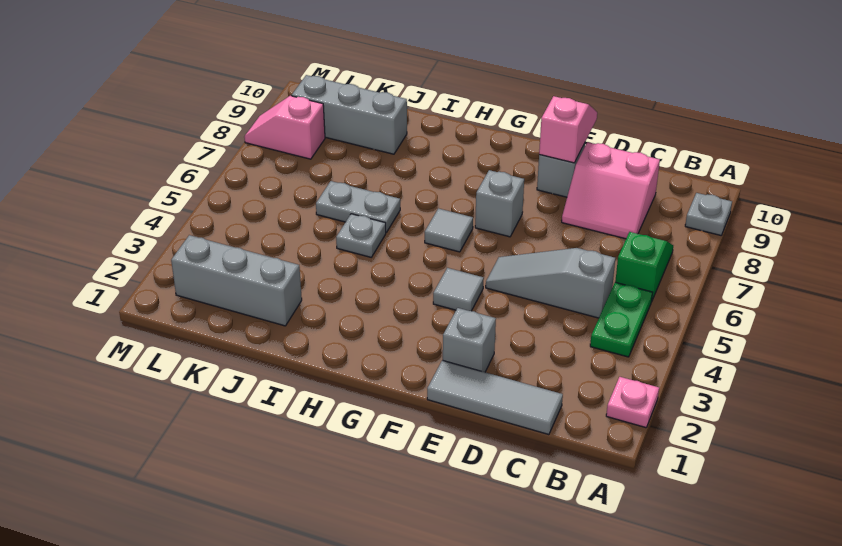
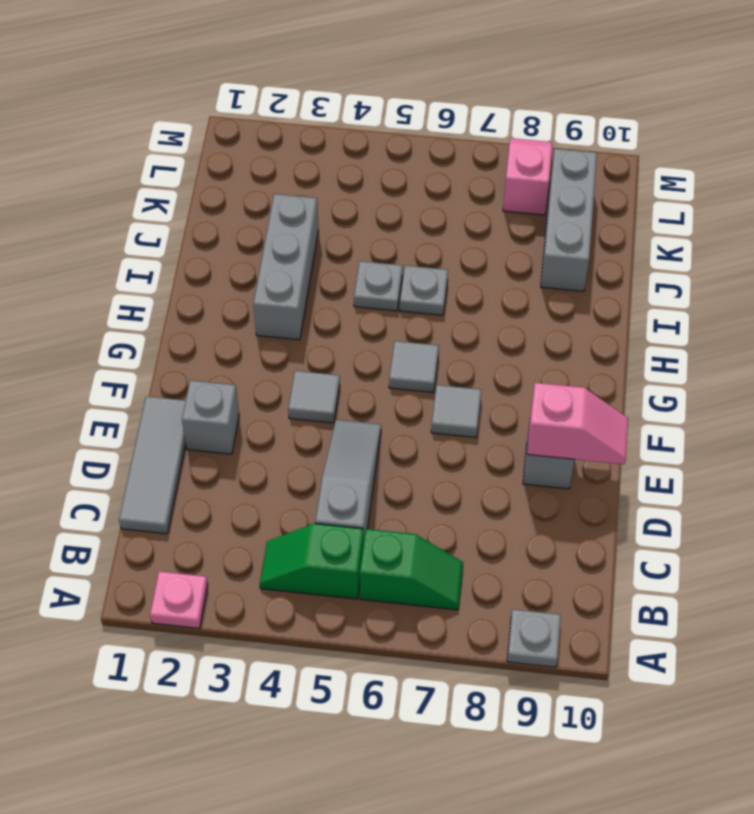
green 1x2 plate [590,282,652,357] -> green 1x2 slope [260,523,363,599]
pink 2x2 slope [562,142,660,239] -> none
grey 1x1 brick [475,170,524,237] -> grey 1x1 tile [431,385,481,438]
grey 1x2 plate [316,181,400,232] -> grey 1x1 plate [400,266,448,315]
grey 1x3 brick [171,235,302,326] -> grey 1x3 brick moved to [253,194,318,340]

